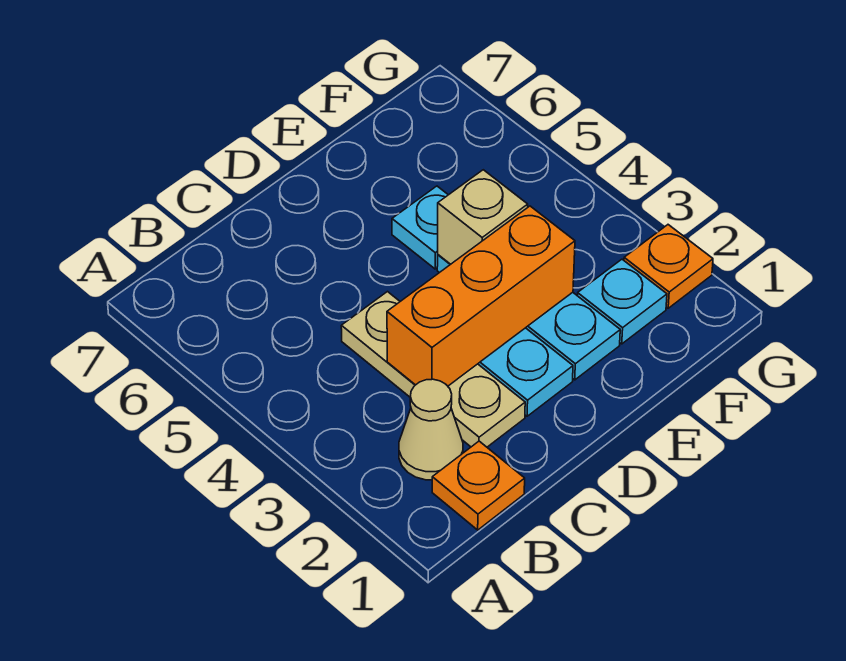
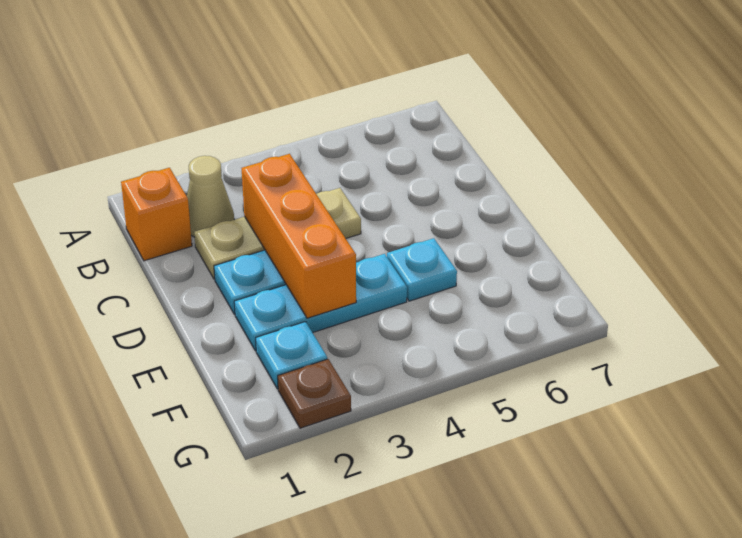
orange 1x1 plate [432,441,525,530] -> orange 1x1 brick [121,168,192,261]
tan 1x1 brick [438,170,528,264] -> none
orange 1x1 plate [624,225,713,308] -> brown 1x1 plate [278,359,351,428]

